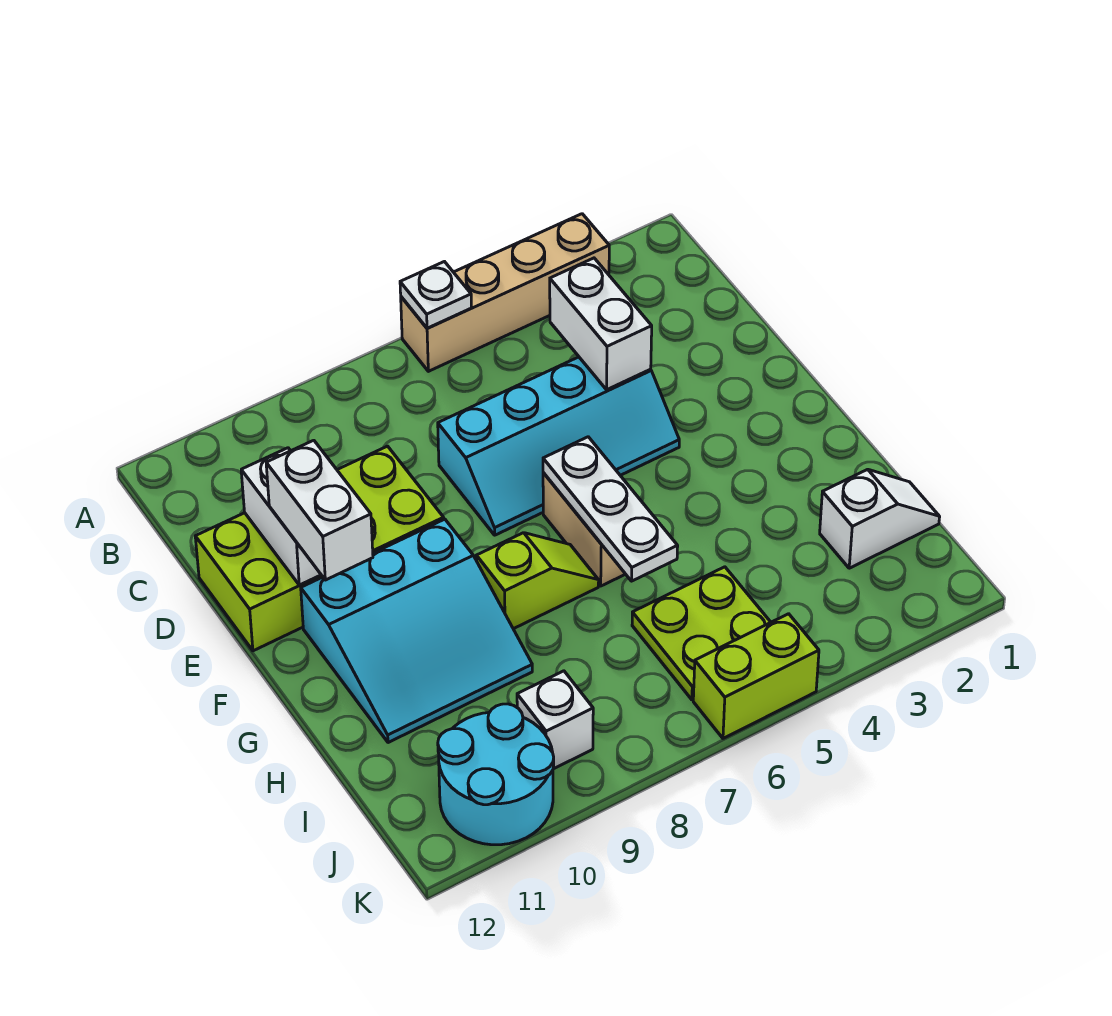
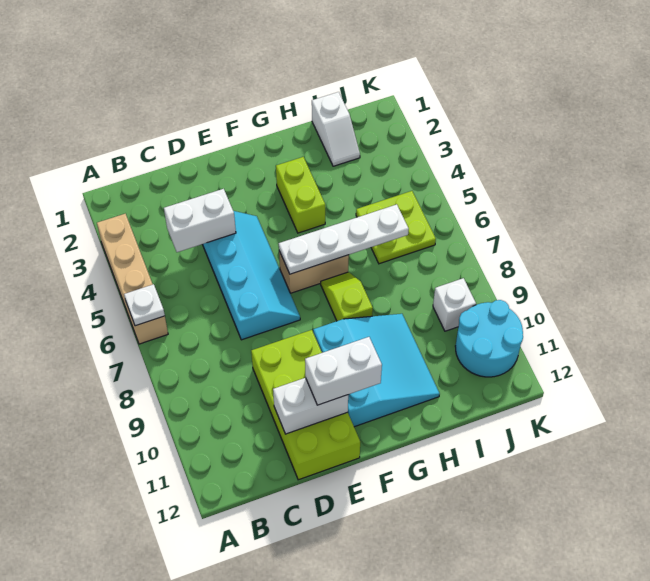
white 1x3 plate [543,437,678,581] -> white 1x4 plate [279,204,409,274]
white 1x2 slope [820,469,940,568] -> white 1x2 slope turned to [312,92,360,166]
lime 1x2 brick [693,614,819,738] -> lime 1x2 brick moved to [276,157,325,233]

